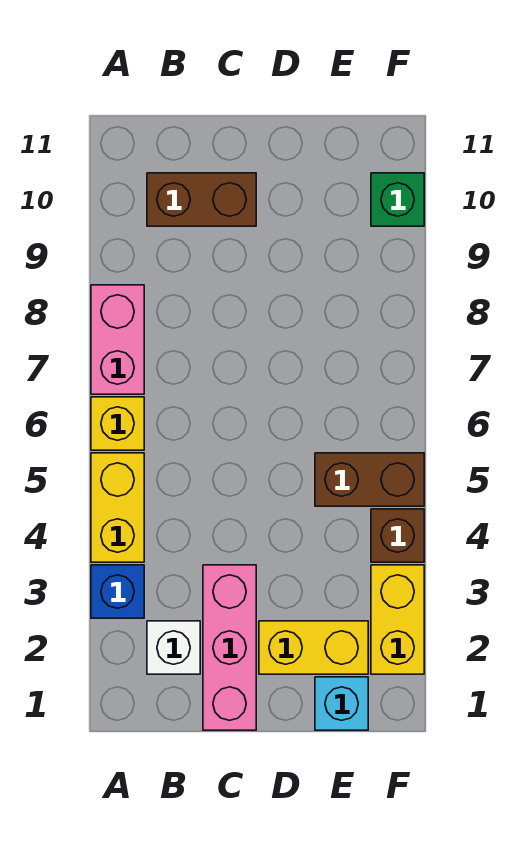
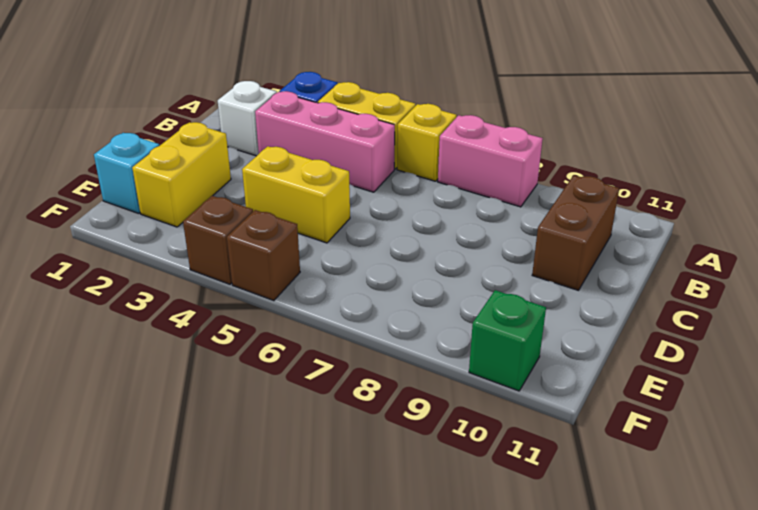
pink 1x3 brick [203,565,256,730] -> pink 1x3 brick moved to [255,91,395,192]
brown 1x2 brick [315,453,424,506] -> brown 1x1 brick [227,210,300,301]
yellow 1x2 brick [371,565,424,674] -> yellow 1x2 brick moved to [242,146,350,243]

